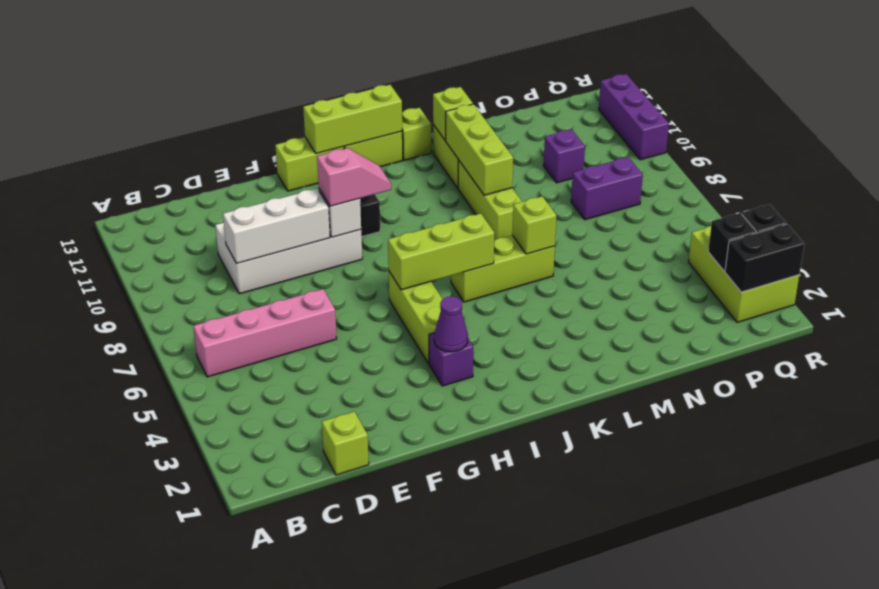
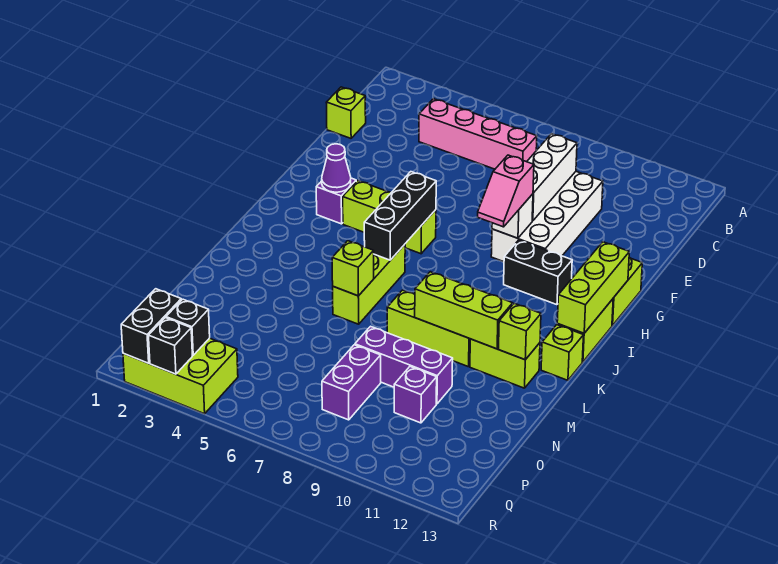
pink 1x4 brick [193,289,337,377] -> pink 1x4 brick turned to [419,99,537,169]
lime 1x3 brick [388,213,495,290] -> black 1x3 brick [364,172,436,260]
purple 1x3 brick [599,74,669,160] -> purple 1x3 brick moved to [355,326,453,404]

